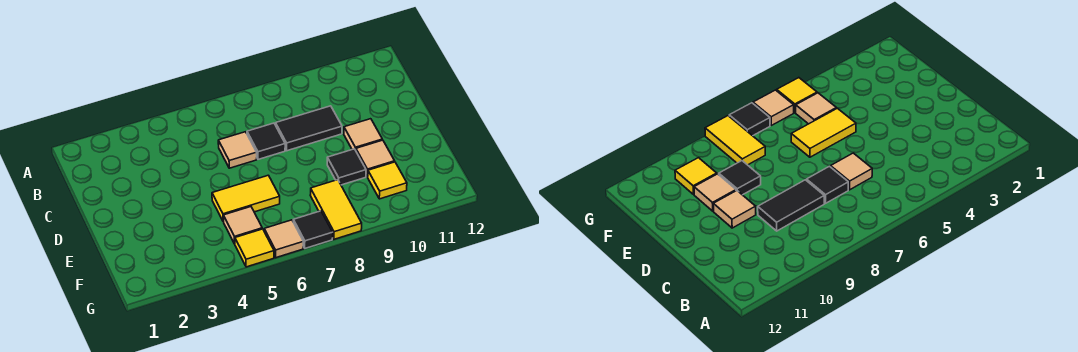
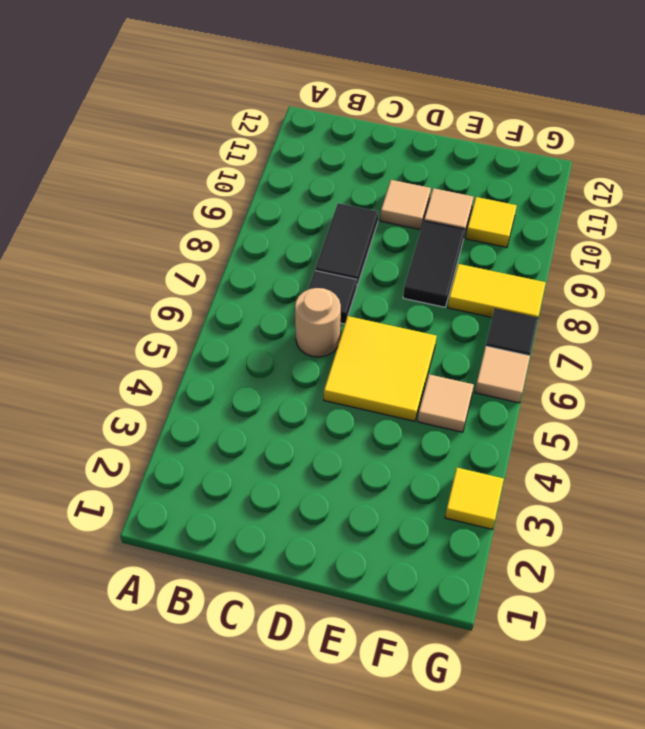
tan 1x1 tile [218,132,257,168] -> tan 1x1 round brick [295,288,341,357]
yellow 1x2 tile [212,175,280,221] -> yellow 2x2 tile [324,316,437,421]
black 1x1 tile [327,149,366,185] -> black 1x2 tile [403,221,465,307]
yellow 1x1 tile [235,229,274,267] -> yellow 1x1 tile moved to [445,468,504,529]

